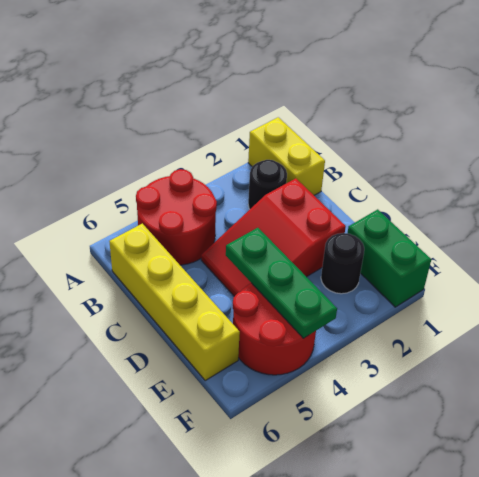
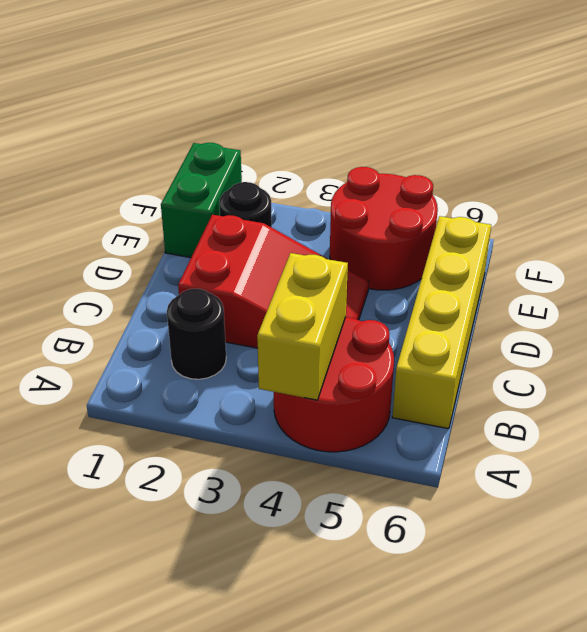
yellow 1x2 brick [248,117,325,195] -> yellow 1x2 brick moved to [257,253,348,400]
green 1x3 plate [226,228,337,338] -> none

